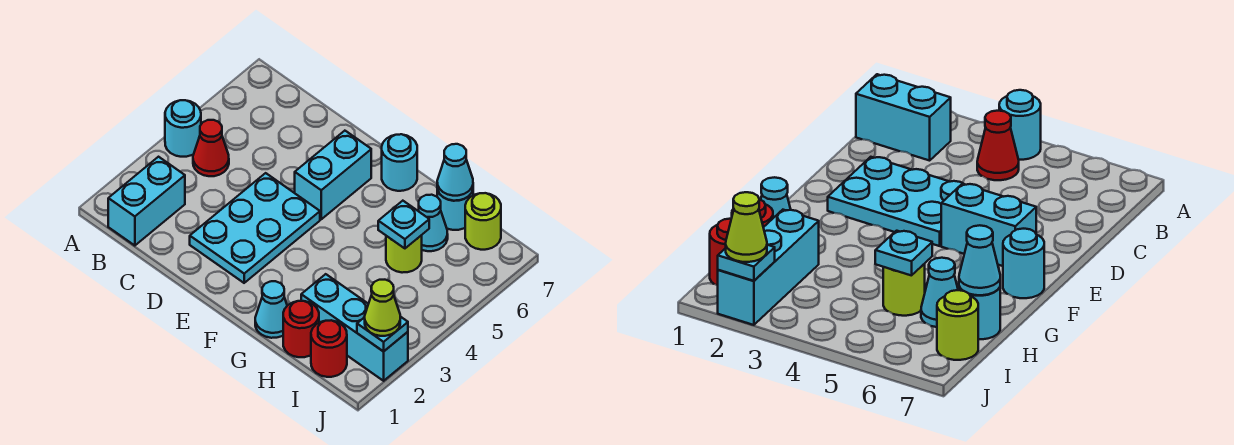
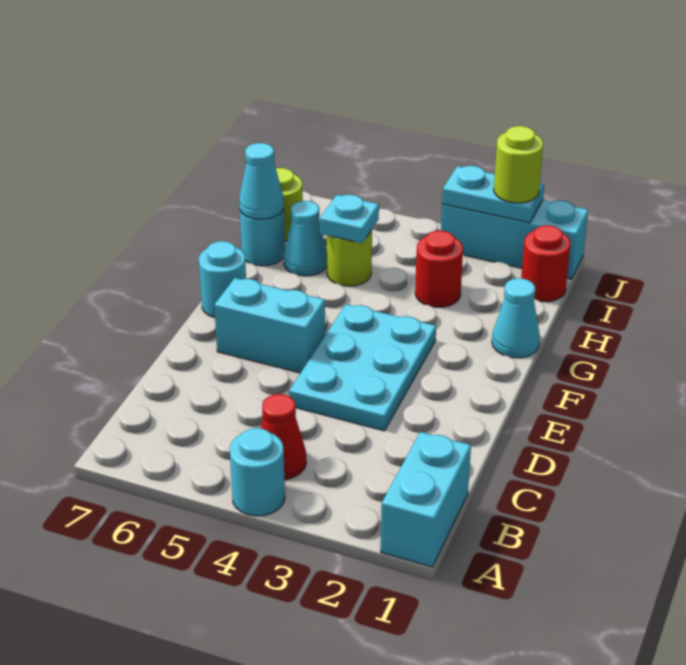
cyan 1x2 brick [108,157,185,246] -> cyan 1x2 brick turned to [381,432,471,567]
cyan 2x3 plate [190,173,320,283] -> cyan 2x3 plate turned to [289,304,436,431]
red 1x1 round brick [283,301,319,357] -> red 1x1 round brick moved to [415,231,463,307]
cyan 1x3 brick [301,274,408,381] -> cyan 1x3 brick turned to [441,200,588,279]
cyan 1x1 plate [357,317,408,352] -> cyan 1x2 plate [442,166,544,223]
lime 1x1 cone [365,280,400,336] -> lime 1x1 round brick [494,126,543,203]

